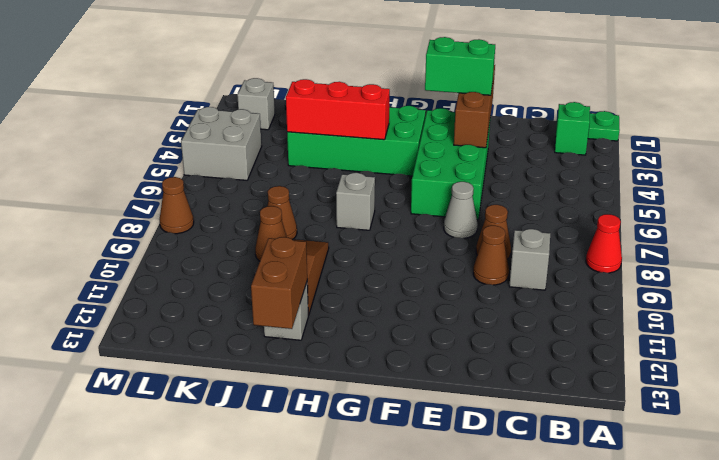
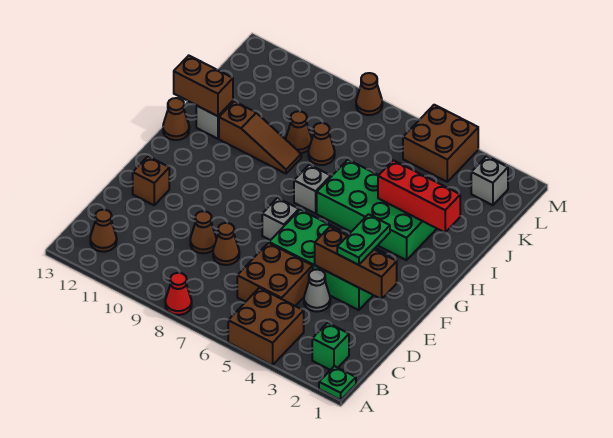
none -> brown 2x2 brick [228,288,304,365]
none -> brown 1x1 cone [90,210,117,252]
none -> brown 2x2 brick [237,243,313,306]
grey 1x1 brick [509,229,550,290] -> grey 1x1 brick moved to [262,198,299,240]
green 1x2 brick [425,37,495,95] -> green 1x2 plate [337,214,390,265]
grey 1x1 cone [444,182,478,238] -> grey 1x1 cone moved to [304,269,330,312]
none -> brown 1x1 brick [133,157,169,205]
green 2x4 brick [287,106,426,176] -> green 2x4 brick turned to [317,160,437,260]
red 1x3 brick [286,79,390,140] -> red 1x3 brick turned to [378,160,460,233]
none -> brown 1x1 cone [163,98,189,140]
grey 2x2 brick [181,107,262,180] -> brown 2x2 brick [403,105,478,182]

